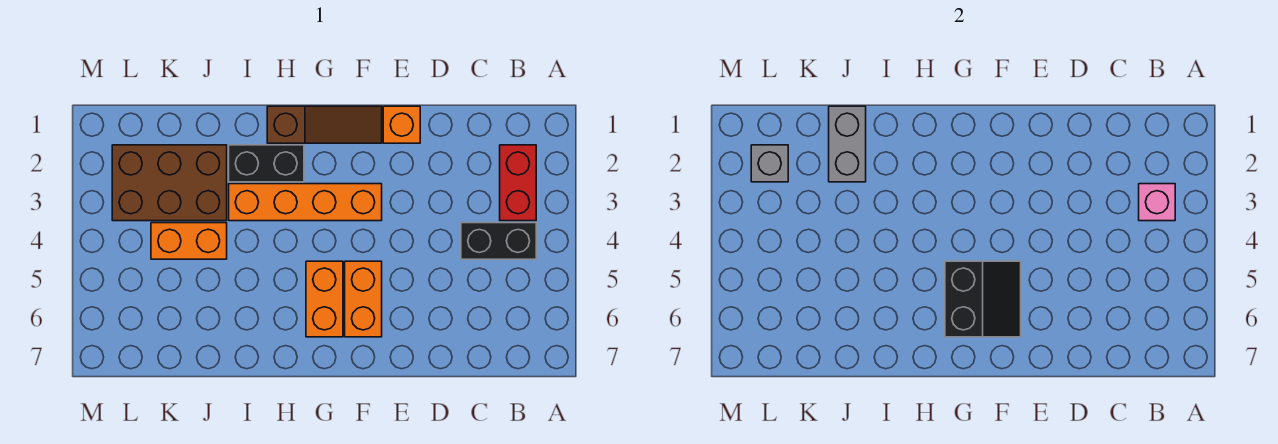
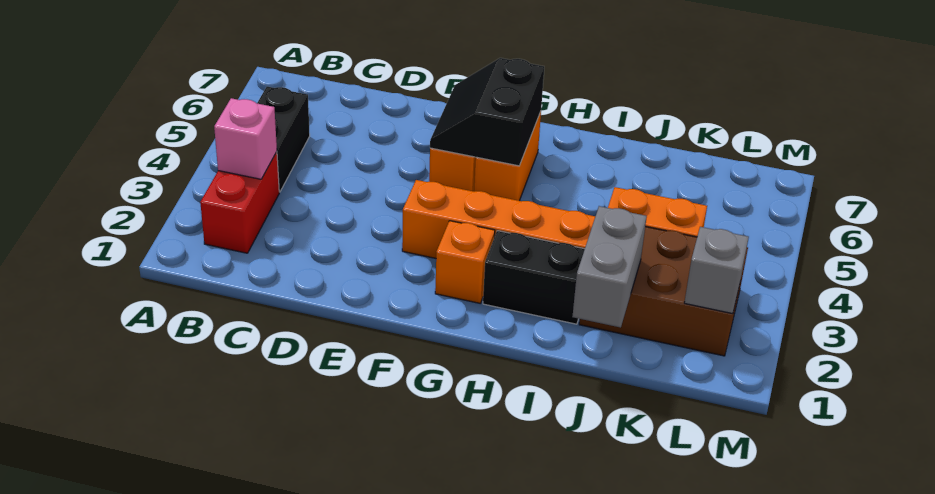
black 1x2 brick [461,223,536,259] -> black 1x2 brick turned to [257,87,310,192]
orange 1x1 brick [383,106,420,143] -> orange 1x1 brick moved to [435,221,495,303]
brown 1x3 slope [267,106,382,143] -> none

